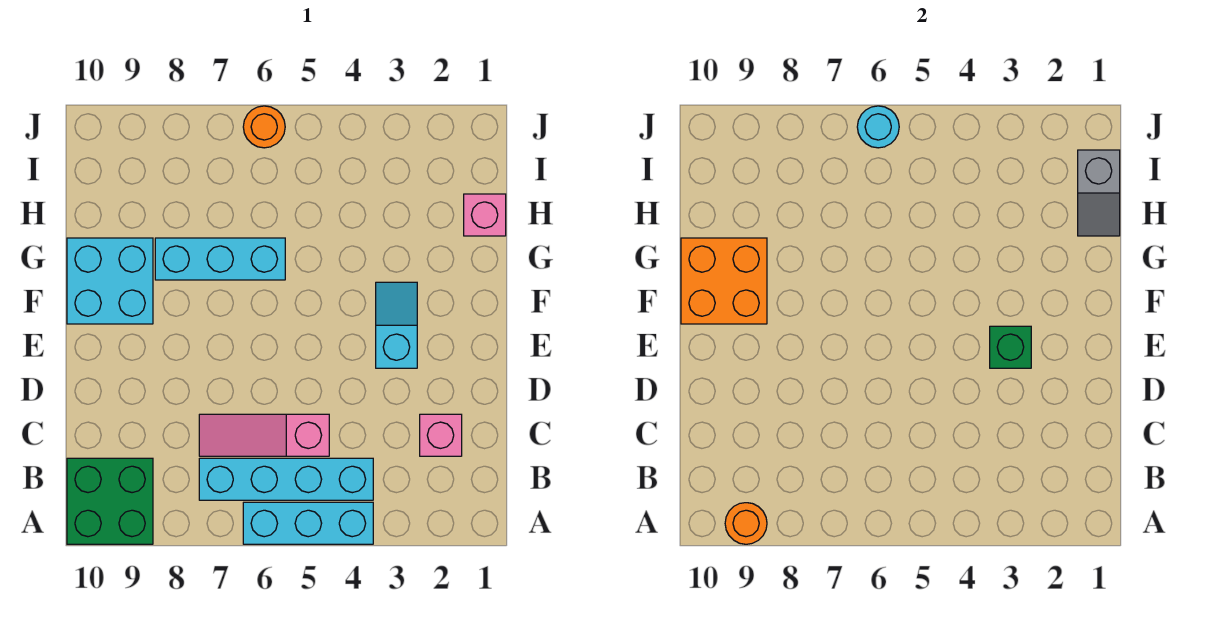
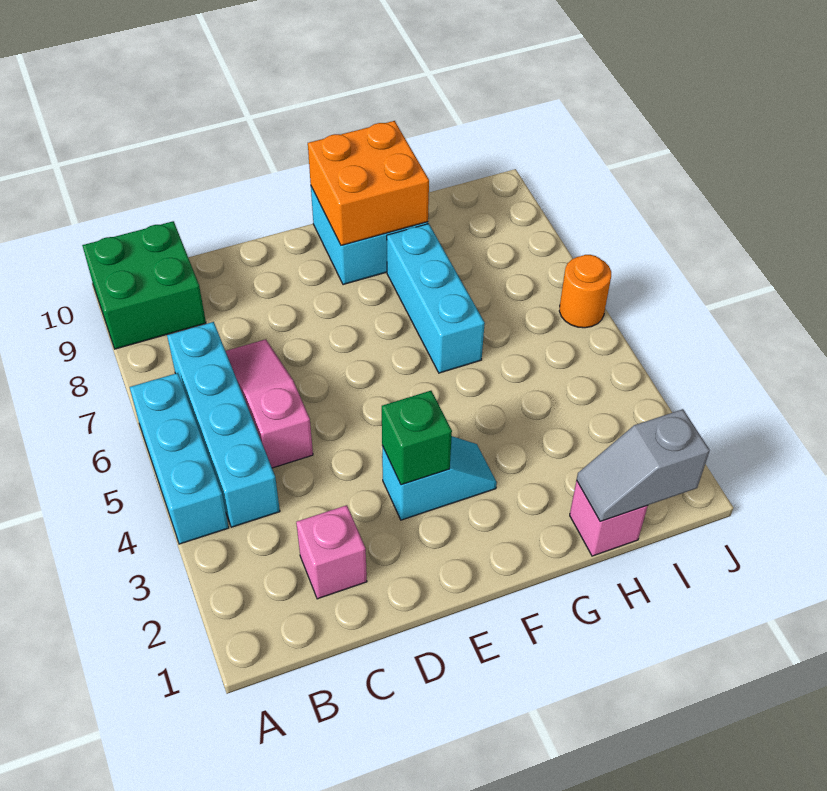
orange 1x1 round brick [725,503,767,544] -> none
cyan 1x1 round brick [857,106,899,148] -> none

